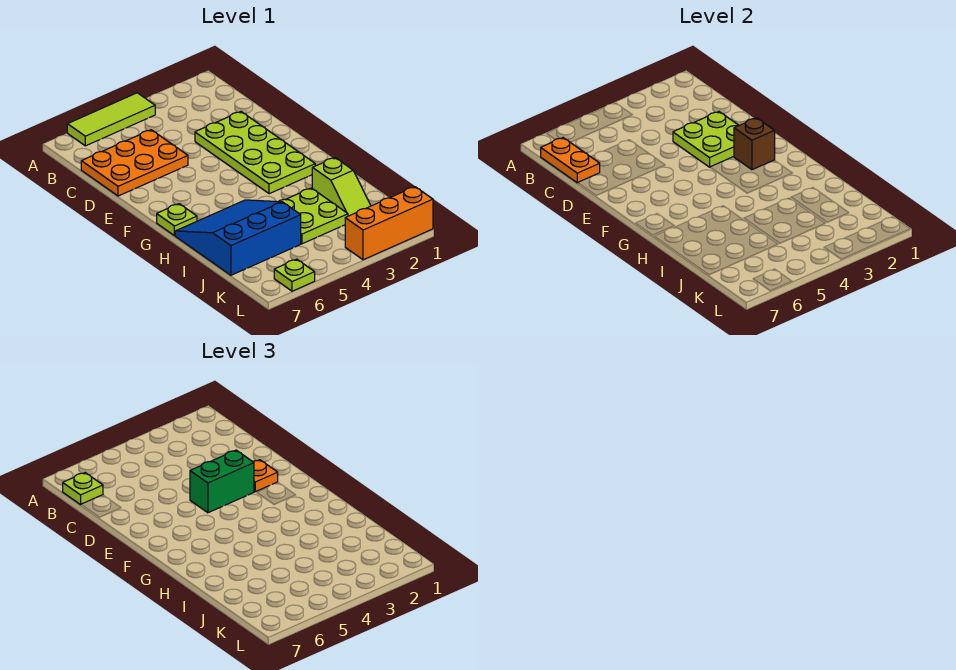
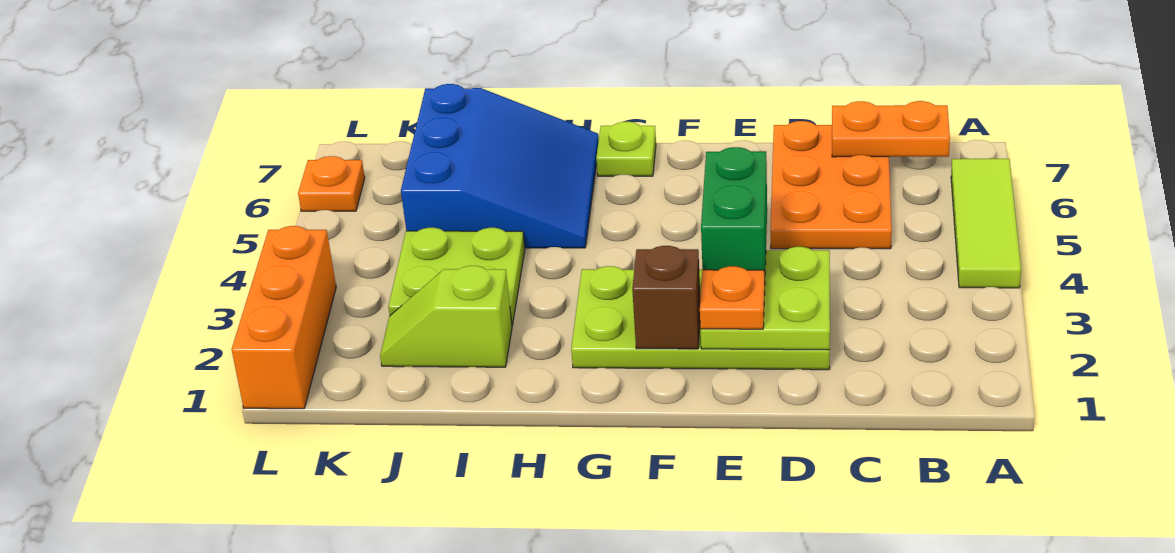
lime 1x1 plate [63,473,103,505] -> none
lime 1x1 plate [274,259,315,291] -> orange 1x1 plate [298,156,365,211]

